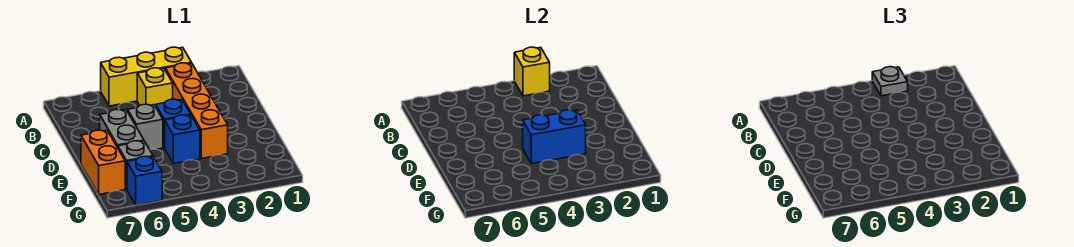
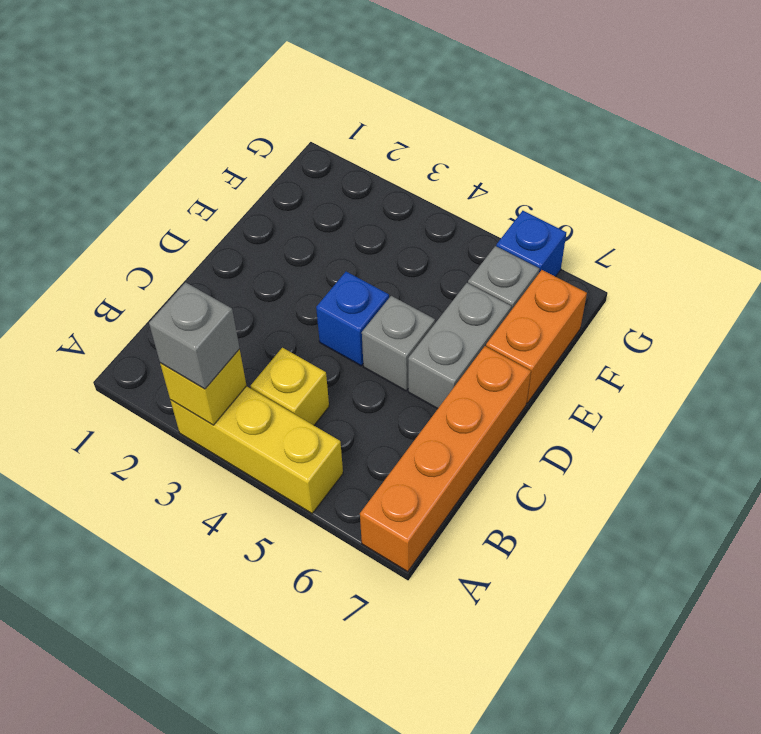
grey 1x1 plate [872,67,908,96] -> grey 1x1 brick [149,282,240,389]
orange 1x4 brick [165,63,228,159] -> orange 1x4 brick moved to [360,346,531,572]
blue 1x2 brick [523,110,586,164] -> none
blue 1x1 brick [165,115,200,164] -> none

